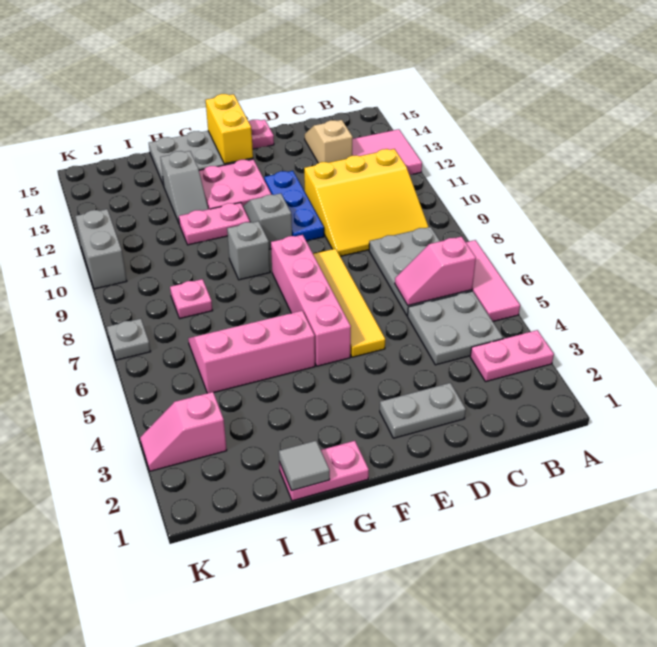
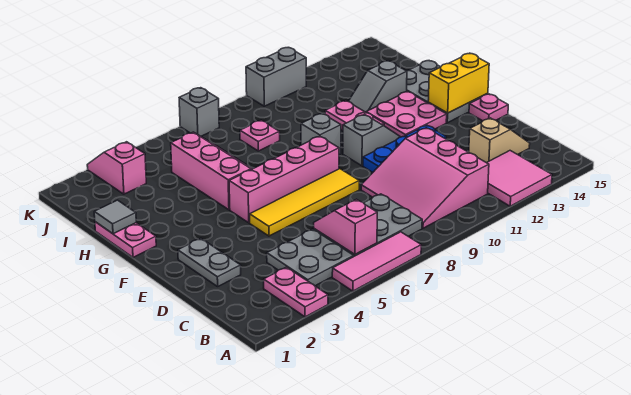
yellow 3x3 slope [304,149,428,256] -> pink 3x3 slope [361,128,489,228]
grey 1x1 plate [107,319,151,360] -> grey 1x1 brick [179,88,219,136]

